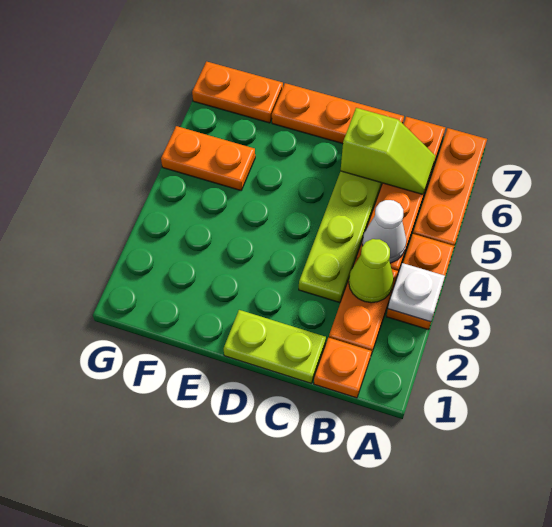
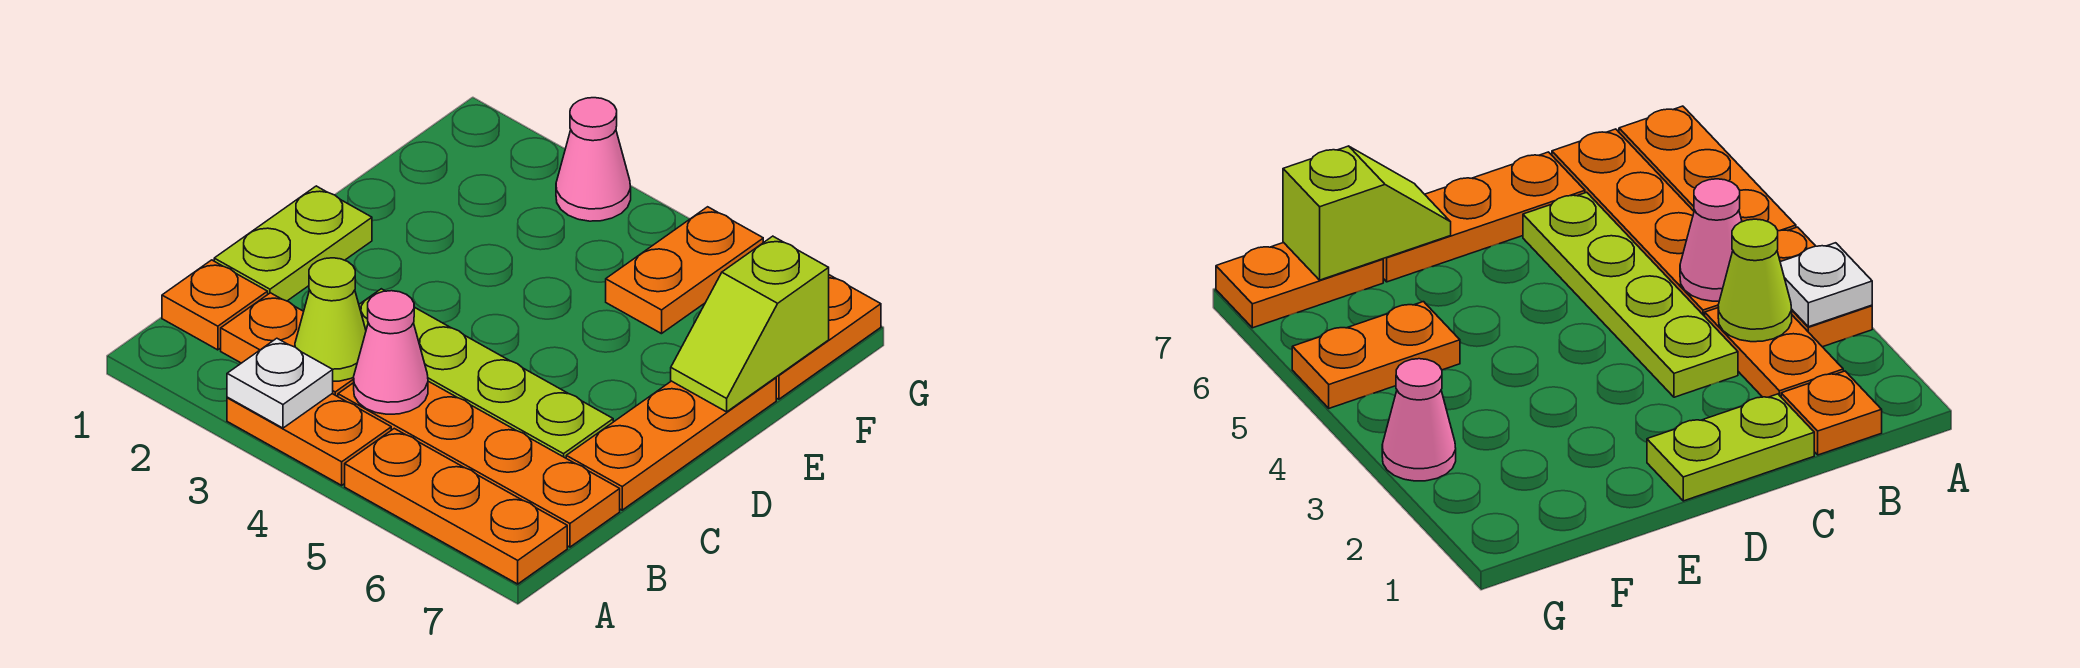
white 1x1 cone [362,200,406,263] -> pink 1x1 cone [354,291,428,414]
lime 1x2 slope [341,108,435,194] -> lime 1x2 slope moved to [671,236,829,412]
none -> pink 1x1 cone [556,98,631,221]

